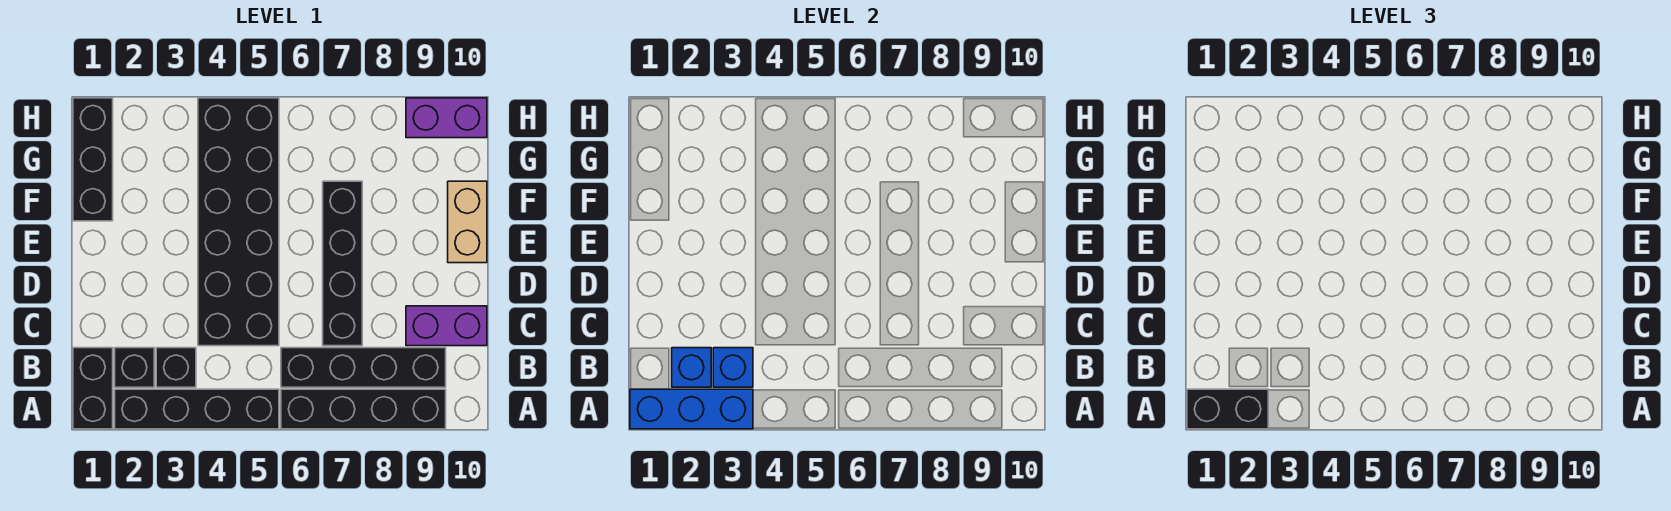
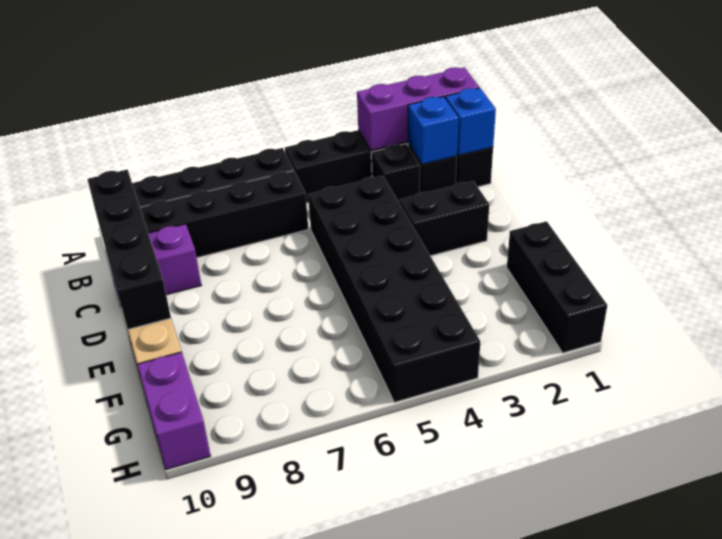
blue 1x3 brick [630,389,753,429] -> purple 1x3 brick [357,67,479,151]
black 1x2 brick [1187,389,1268,429] -> black 1x2 brick moved to [399,181,489,256]
blue 1x1 brick [713,348,753,387] -> blue 1x1 brick moved to [445,88,496,155]
black 1x4 brick [323,181,362,346] -> black 1x4 brick moved to [87,170,171,329]
purple 1x2 brick [406,98,487,138] -> purple 1x2 brick turned to [137,352,211,470]

